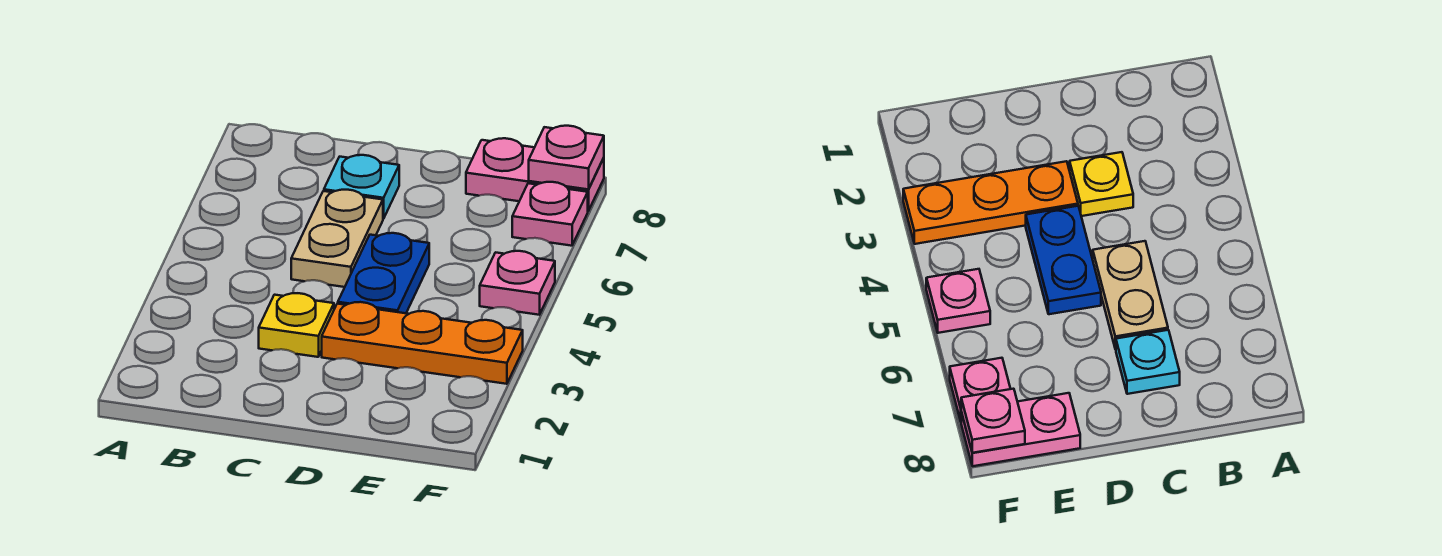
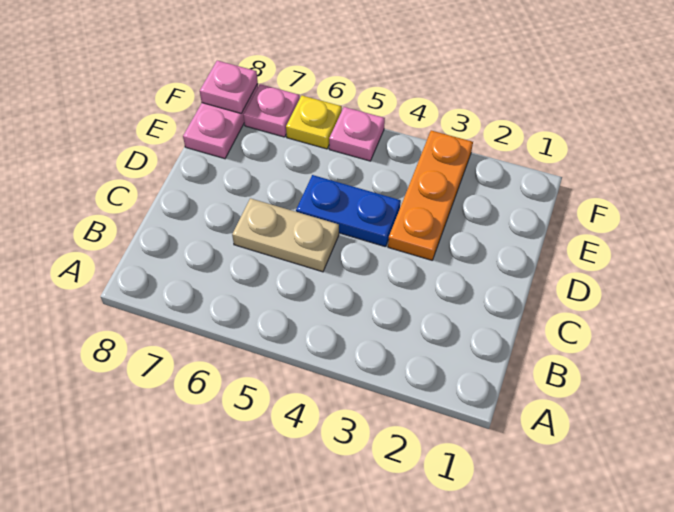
yellow 1x1 plate [259,293,334,357] -> yellow 1x1 plate moved to [286,96,342,149]
cyan 1x1 plate [324,155,399,219] -> none

